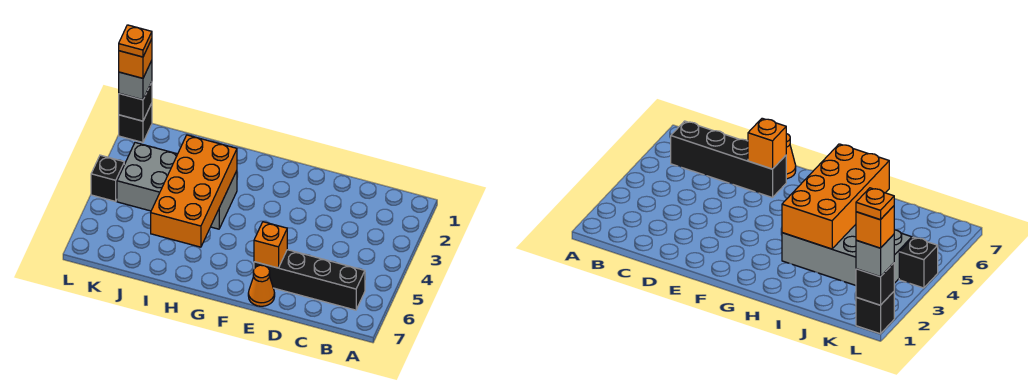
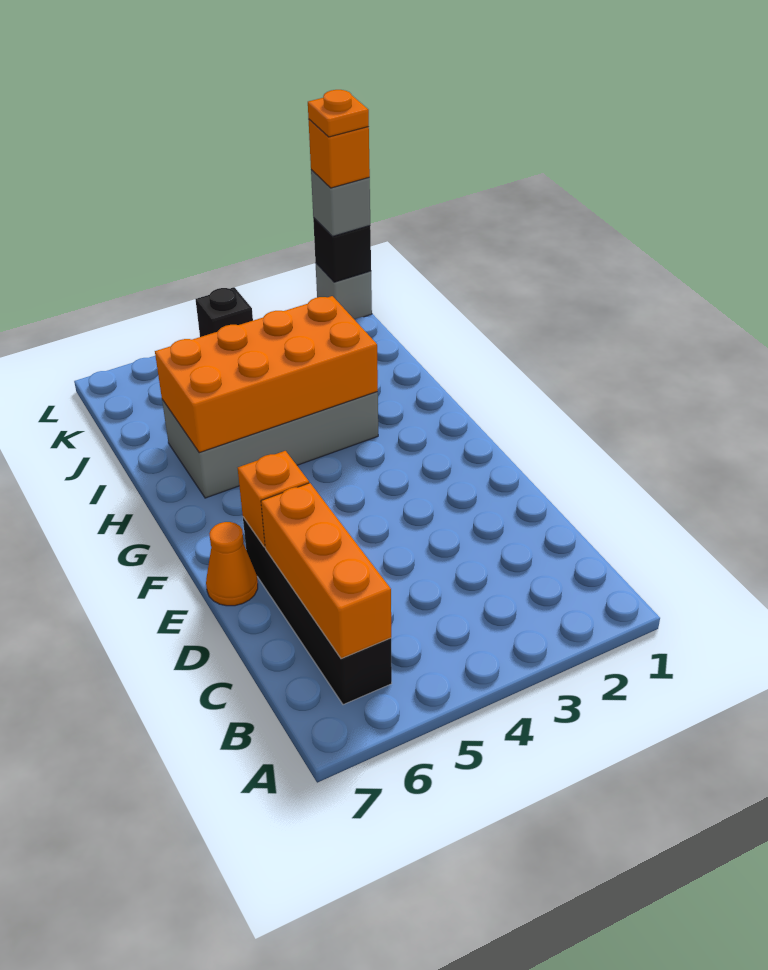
none -> orange 1x3 brick [261,483,391,659]
grey 2x4 brick [117,143,237,229] -> grey 2x4 brick turned to [162,392,378,498]
black 1x1 brick [119,103,152,142] -> grey 1x1 brick [315,263,372,320]

